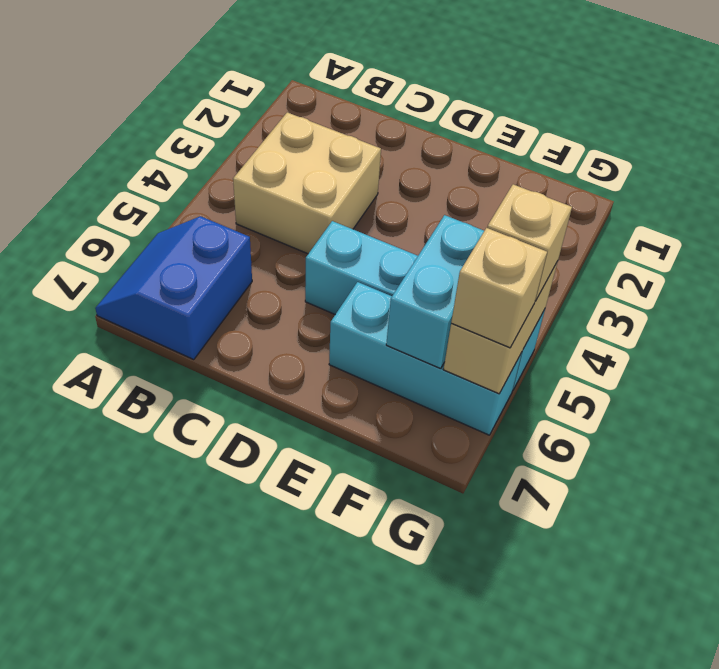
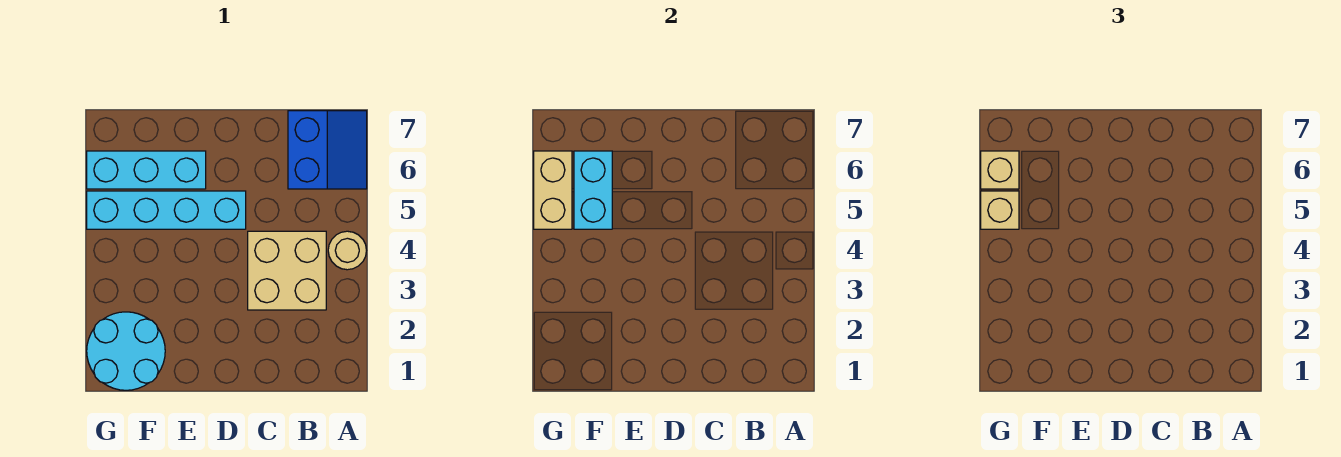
none -> tan 1x1 round brick [328,231,366,270]
none -> cyan 2x2 round brick [87,312,165,390]

